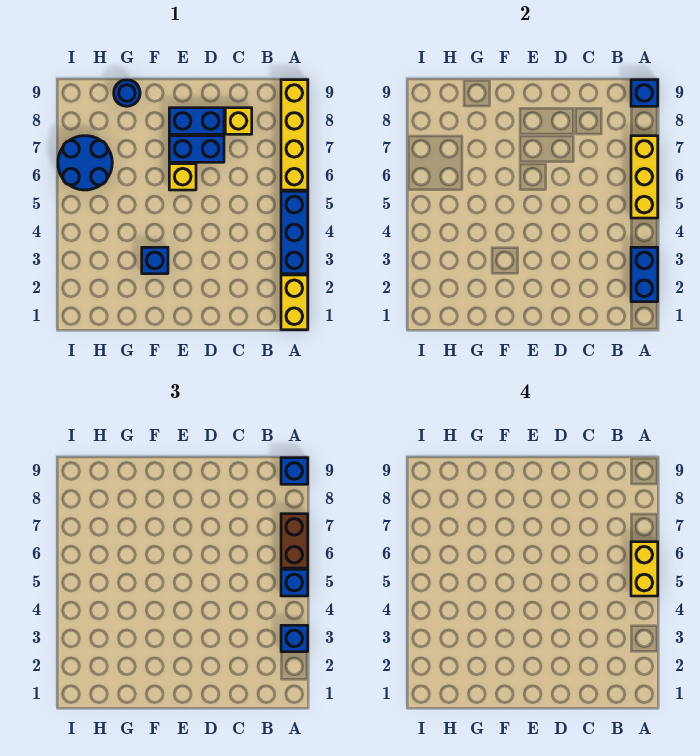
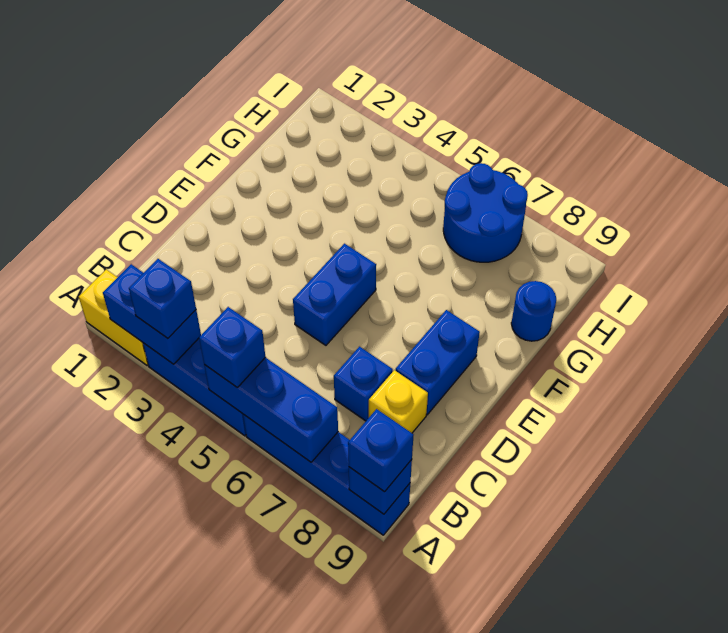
yellow 1x3 brick [631,136,658,218] -> blue 1x3 brick [204,357,338,462]
yellow 1x2 brick [631,542,658,596] -> none
yellow 1x4 brick [281,80,308,190] -> blue 1x4 brick [243,414,410,535]
brown 1x2 brick [281,514,308,568] -> none
blue 1x2 brick [169,136,224,162] -> blue 1x2 brick moved to [293,244,376,345]
yellow 1x1 brick [169,164,196,190] -> none
blue 1x1 brick [142,247,168,274] -> blue 1x1 brick moved to [334,347,393,421]

